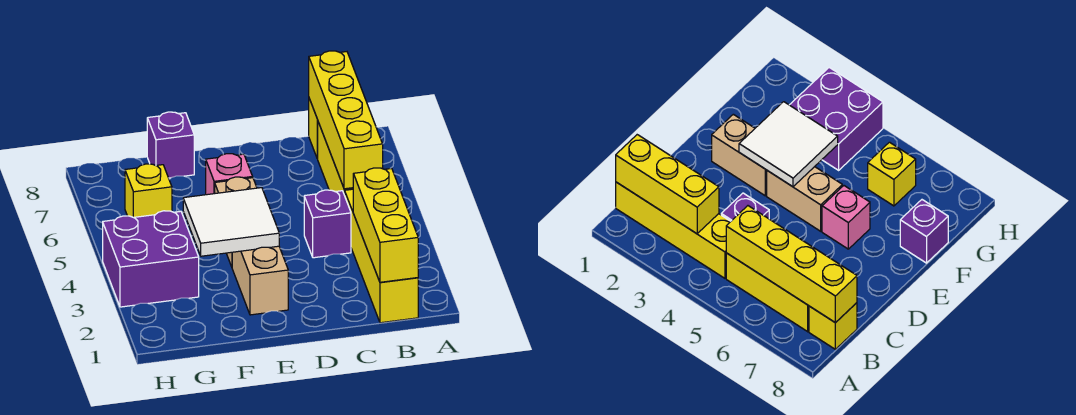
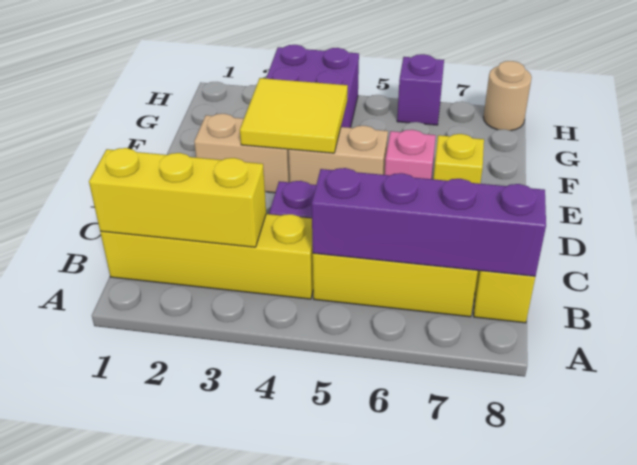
yellow 1x4 brick [309,51,383,189] -> purple 1x4 brick [312,168,546,276]
white 2x2 tile [183,188,279,256] -> yellow 2x2 tile [240,78,348,153]
purple 1x1 brick [147,112,194,178] -> purple 1x1 brick moved to [397,54,444,125]
yellow 1x1 brick [125,164,172,217] -> yellow 1x1 brick moved to [433,134,484,184]
none -> tan 1x1 round brick [483,61,532,131]

